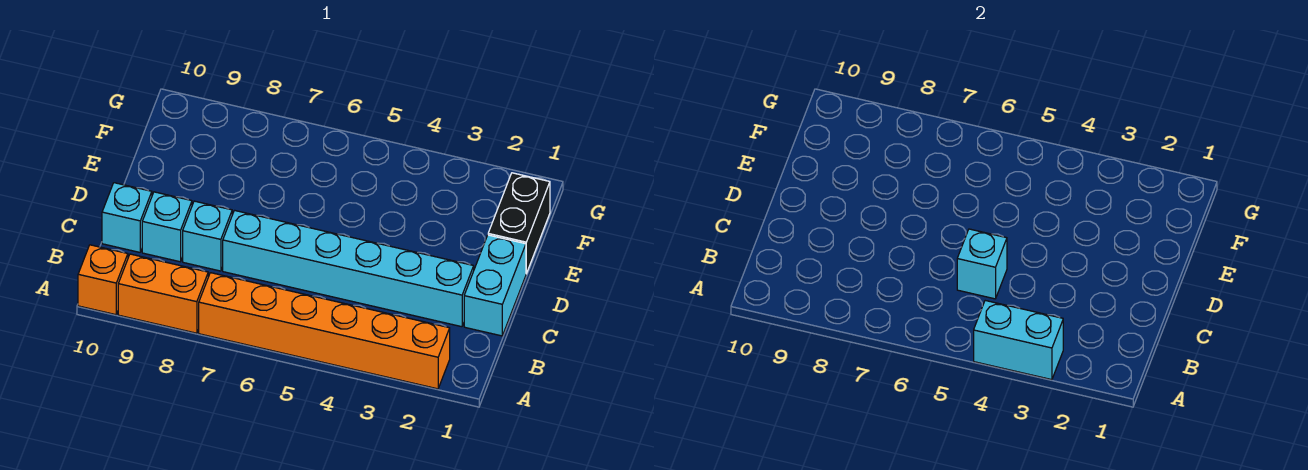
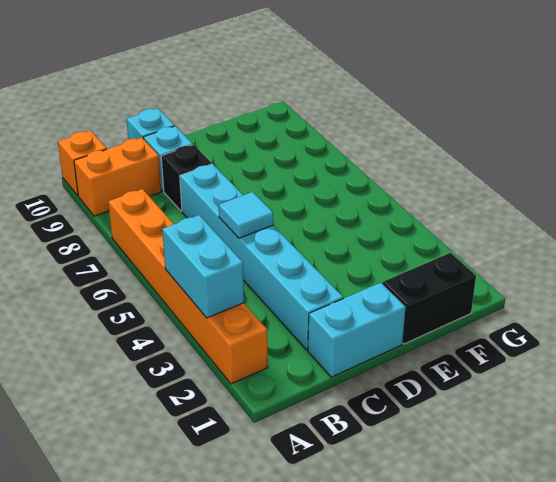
orange 1x2 brick [118,254,208,333] -> orange 1x2 brick turned to [74,137,161,216]
cyan 1x1 brick [957,229,1007,299] -> cyan 1x1 tile [219,192,273,238]
cyan 1x1 brick [183,201,232,271] -> black 1x1 brick [161,145,212,211]

